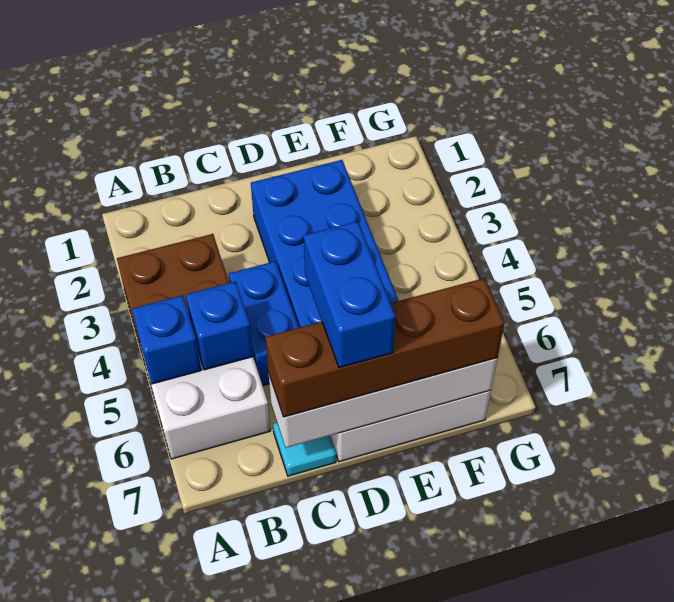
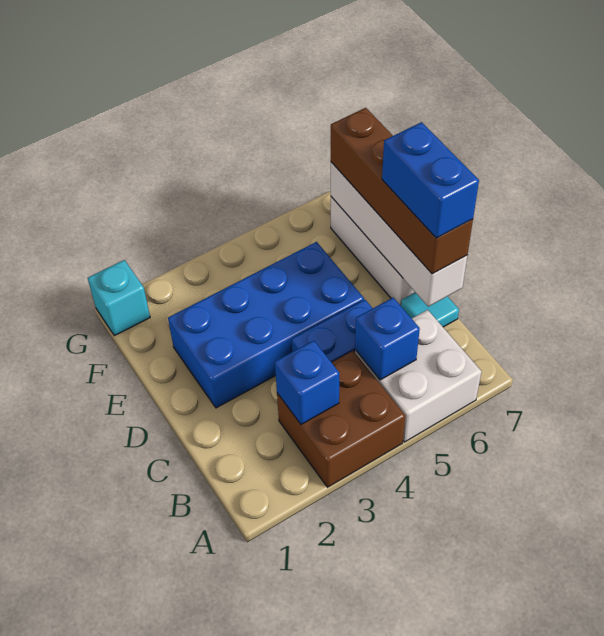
blue 1x1 brick [132,295,201,384] -> blue 1x1 brick moved to [275,340,339,424]
blue 1x2 brick [304,221,396,368] -> blue 1x2 brick turned to [382,122,479,238]
none -> cyan 1x1 brick [88,260,150,336]

